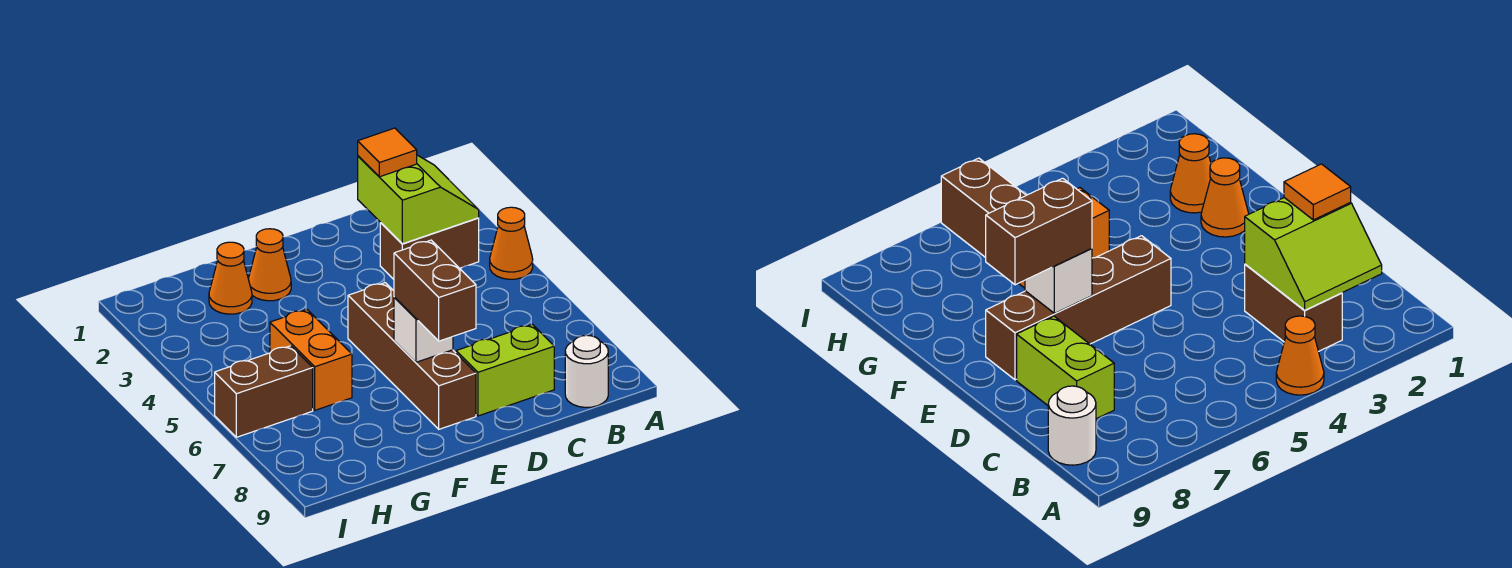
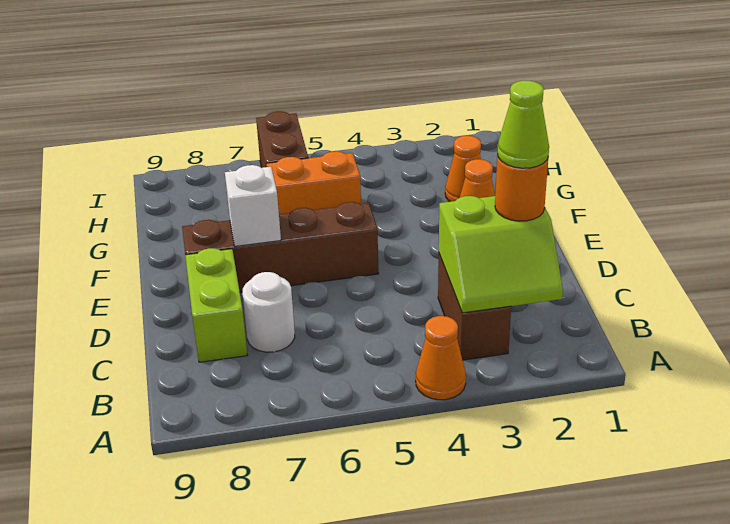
white 1x1 round brick [565,335,608,407] -> white 1x1 round brick moved to [242,272,295,352]
orange 1x1 tile [358,128,417,177] -> orange 1x1 round brick [495,155,548,221]
none -> lime 1x1 cone [497,81,549,168]
brown 1x2 brick [394,240,476,341] -> none

